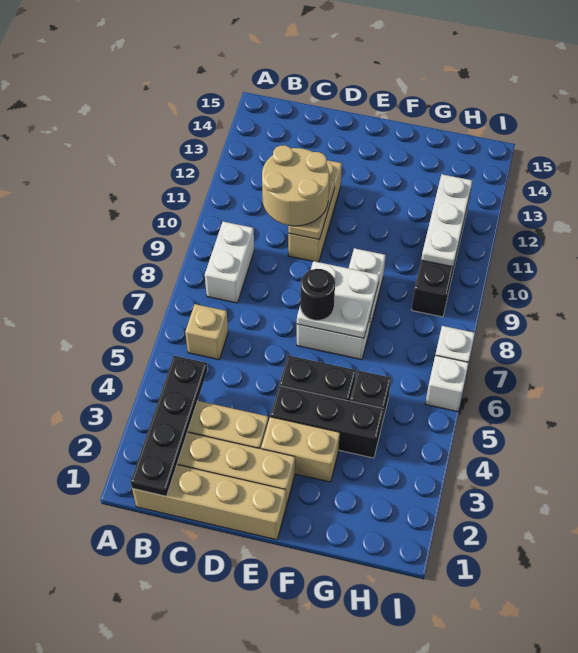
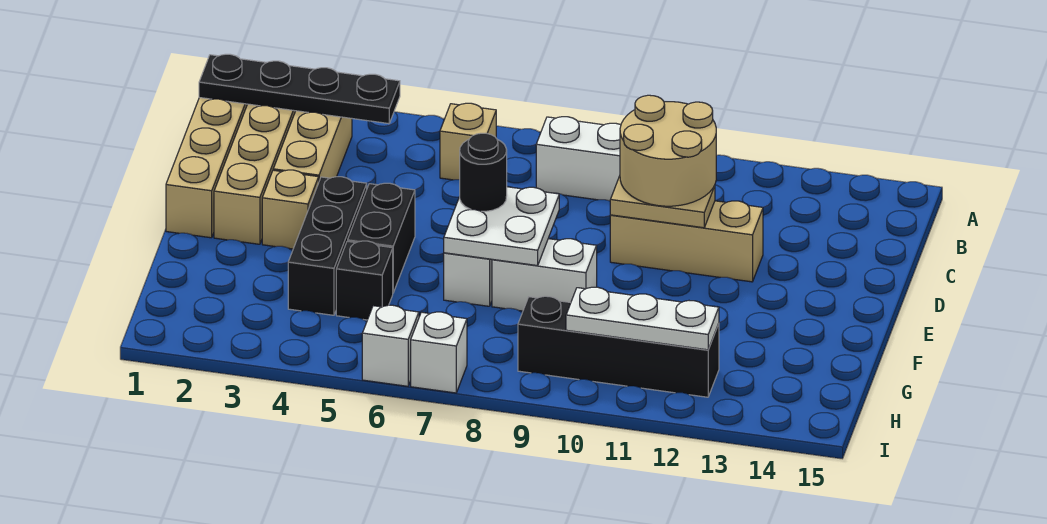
tan 1x2 brick [261,417,340,482] -> tan 1x1 brick [262,170,319,249]

